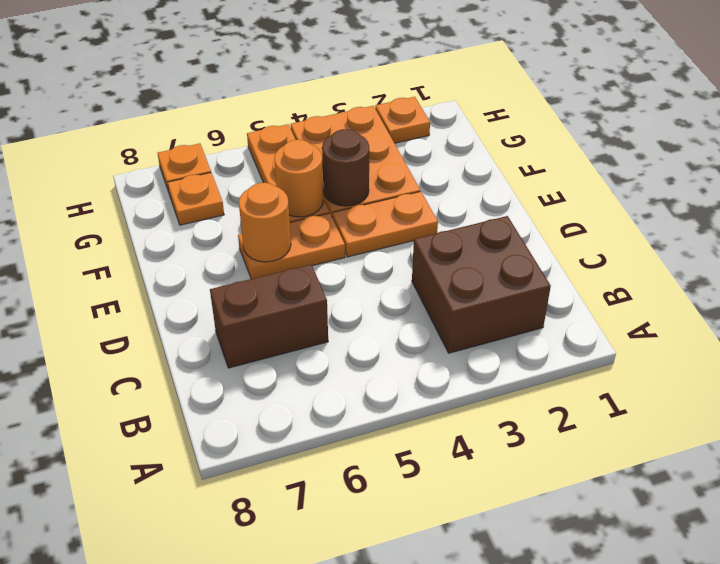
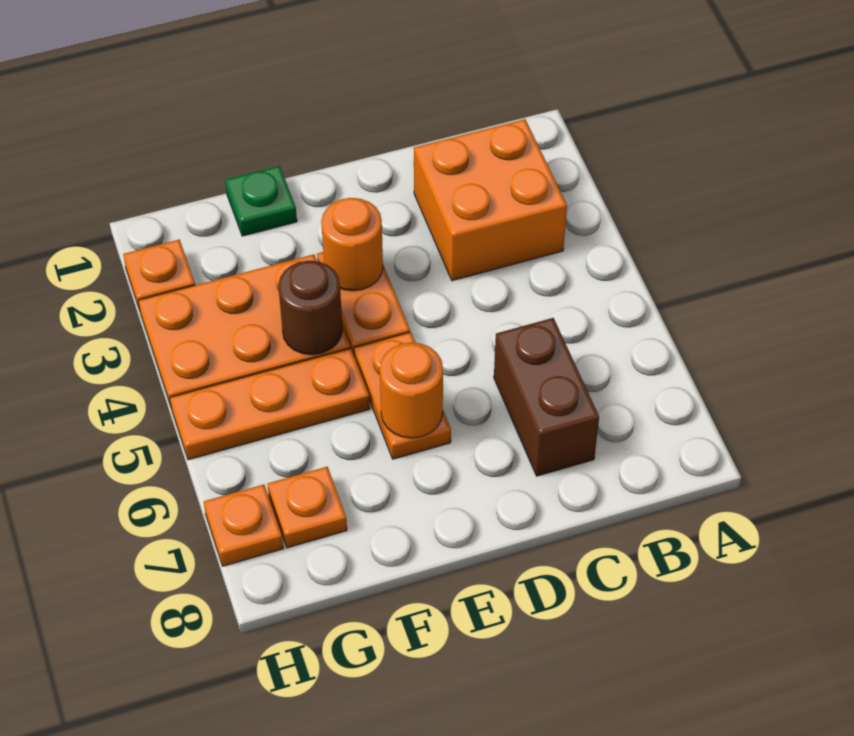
brown 2x2 brick [412,216,551,353] -> orange 2x2 brick [414,119,567,281]
none -> green 1x1 plate [225,166,297,236]
orange 1x1 round brick [274,140,323,217] -> orange 1x1 round brick moved to [321,198,383,291]

